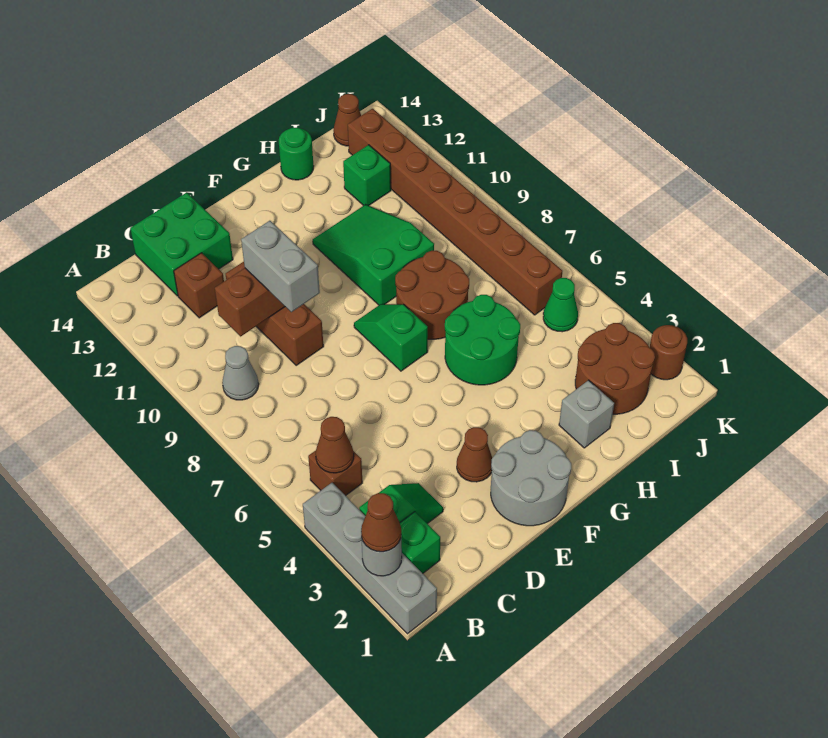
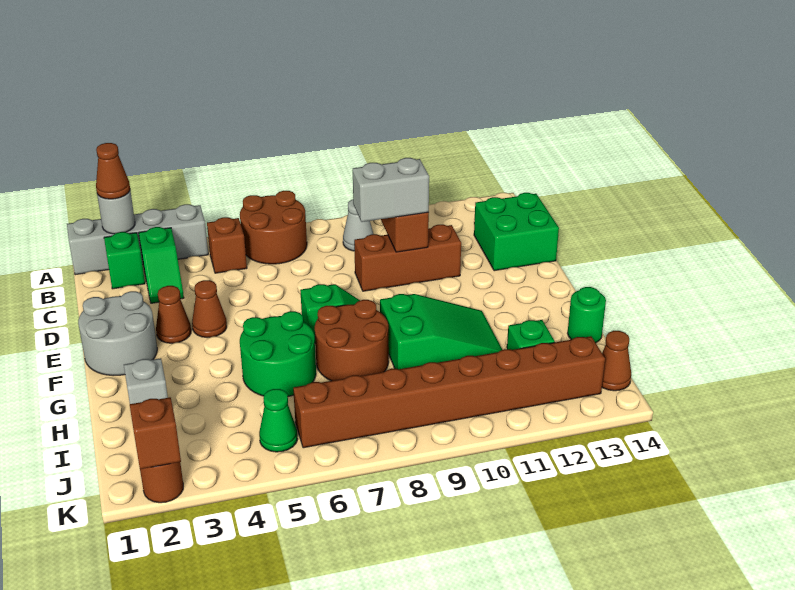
brown 1x1 cone [316,417,354,473] -> brown 1x1 cone moved to [192,280,227,337]
brown 1x1 brick [174,253,224,318] -> brown 1x1 brick moved to [130,397,181,469]
brown 2x2 round brick [575,323,655,414] -> brown 2x2 round brick moved to [240,191,307,264]

